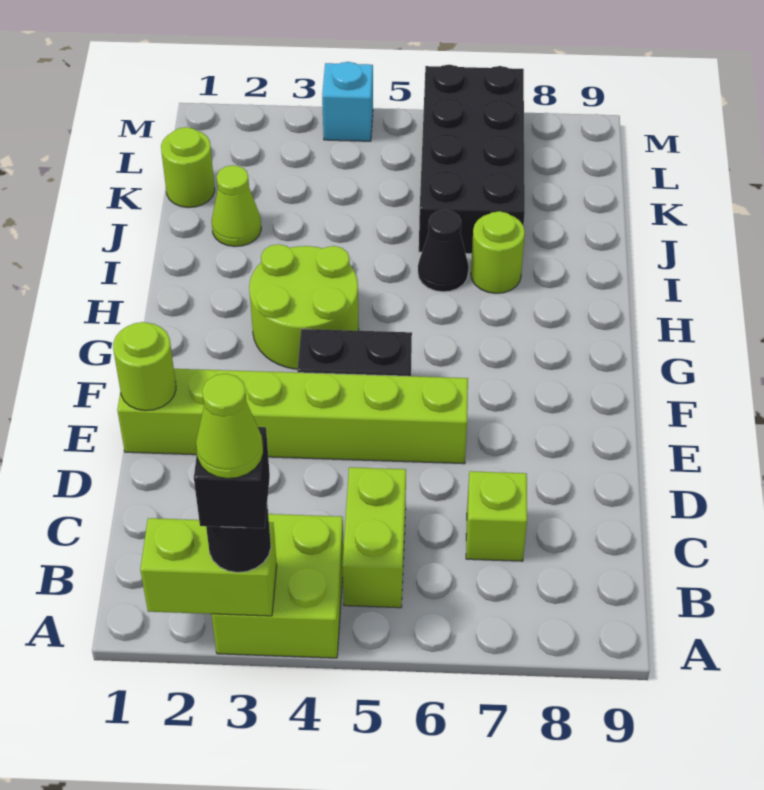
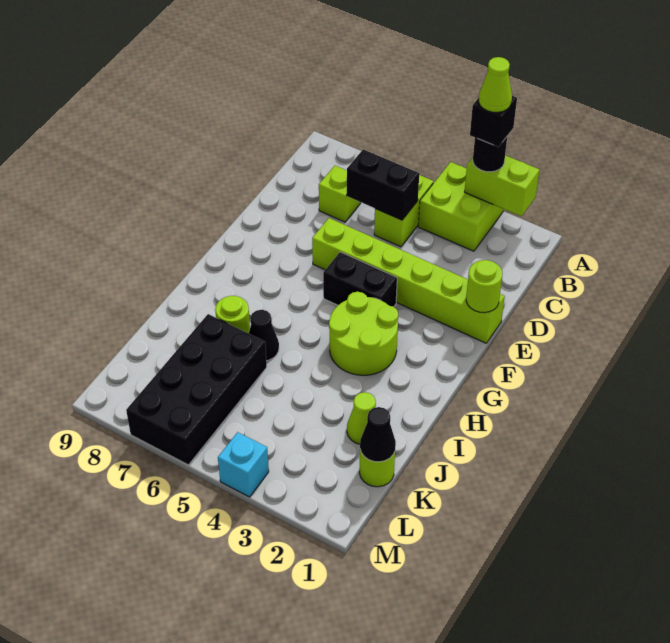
none -> black 1x2 brick [347,149,419,220]
none -> black 1x1 cone [360,407,396,462]

